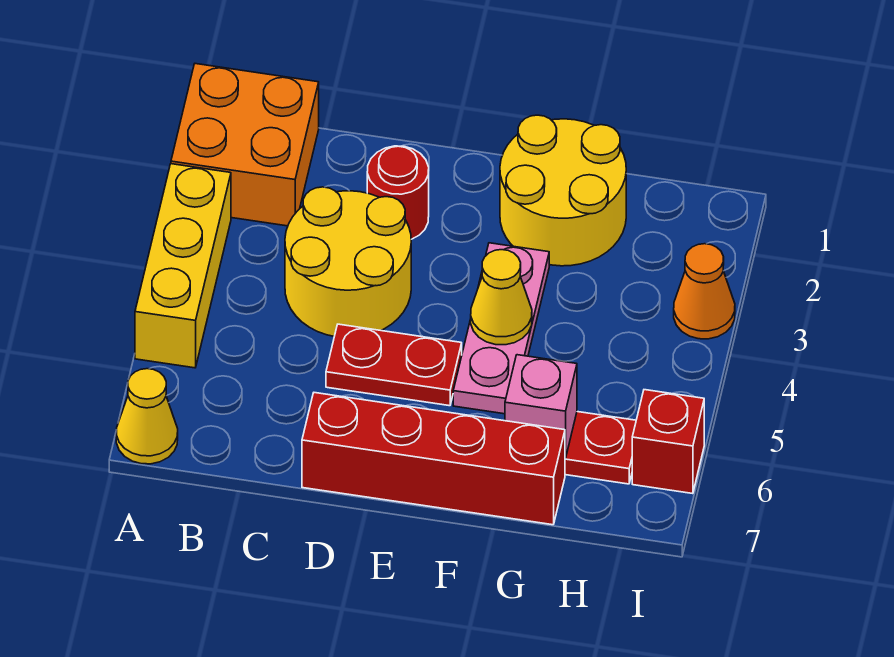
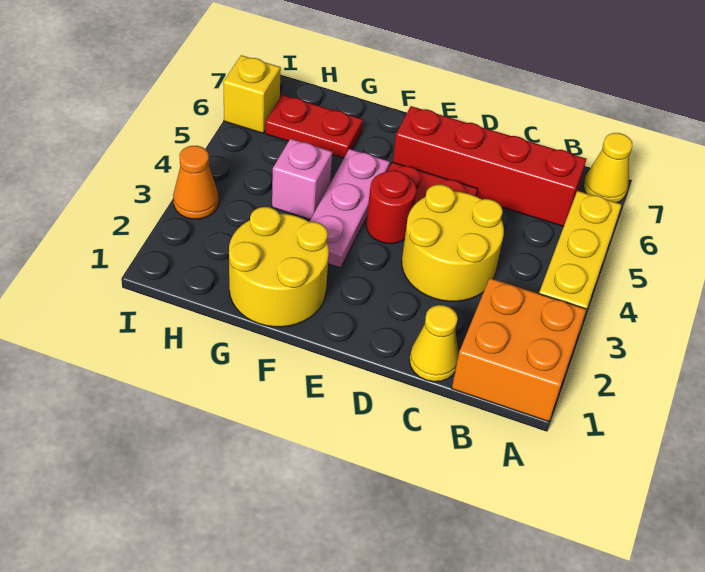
red 1x1 round brick [367,146,429,239] -> red 1x1 round brick moved to [366,170,417,244]
red 1x4 brick [302,393,565,525] -> red 1x4 brick moved to [393,106,586,226]
yellow 1x1 cone [471,250,532,345] -> yellow 1x1 cone moved to [409,305,459,382]
pink 1x1 brick [505,355,577,458] -> pink 1x1 brick moved to [272,139,332,220]
red 1x1 brick [632,390,704,494] -> yellow 1x1 brick [223,55,281,133]

